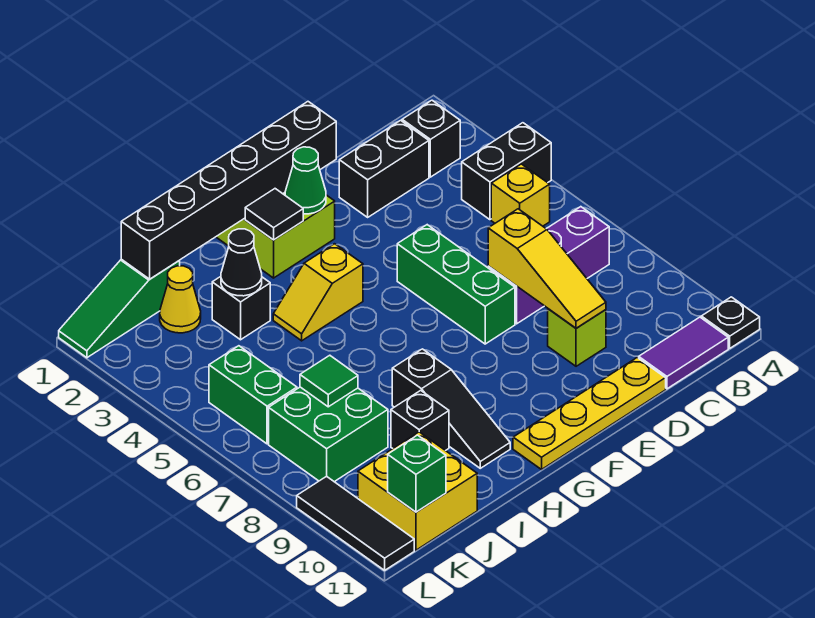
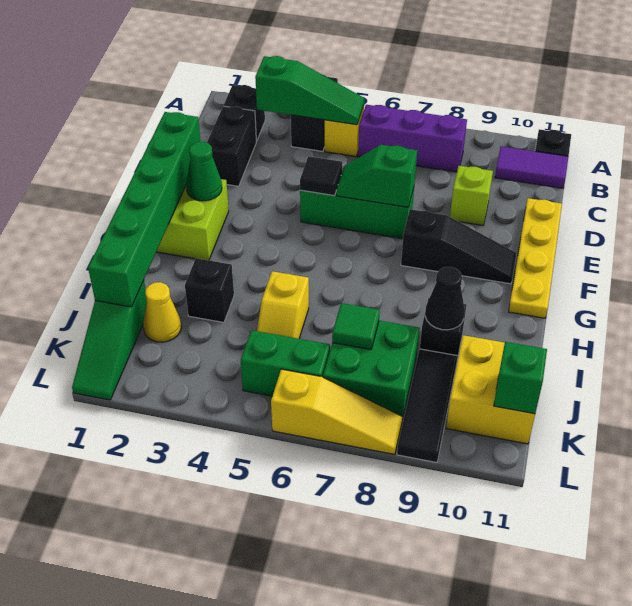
none -> green 1x3 slope [255,56,364,125]
purple 1x3 brick [488,207,609,324] -> purple 1x3 brick turned to [358,105,467,172]
purple 1x2 tile [639,317,728,389] -> purple 1x2 tile turned to [495,146,568,188]
yellow 1x3 slope [488,209,606,328] -> yellow 1x3 slope moved to [271,369,403,454]
black 1x6 brick [121,102,336,279] -> green 1x6 brick [88,112,201,307]
none -> green 1x2 slope [336,145,417,207]
black 1x1 tile [245,189,303,240] -> black 1x1 tile moved to [300,156,342,196]
yellow 1x2 slope [273,244,363,341] -> yellow 1x2 slope moved to [257,271,309,339]
black 1x3 slope [392,349,510,468] -> black 1x3 slope moved to [401,209,516,284]
black 1x1 cone [221,229,262,296] -> black 1x1 cone moved to [425,267,465,330]
black 1x3 tile [297,476,414,570] -> black 1x3 tile turned to [397,349,458,462]

